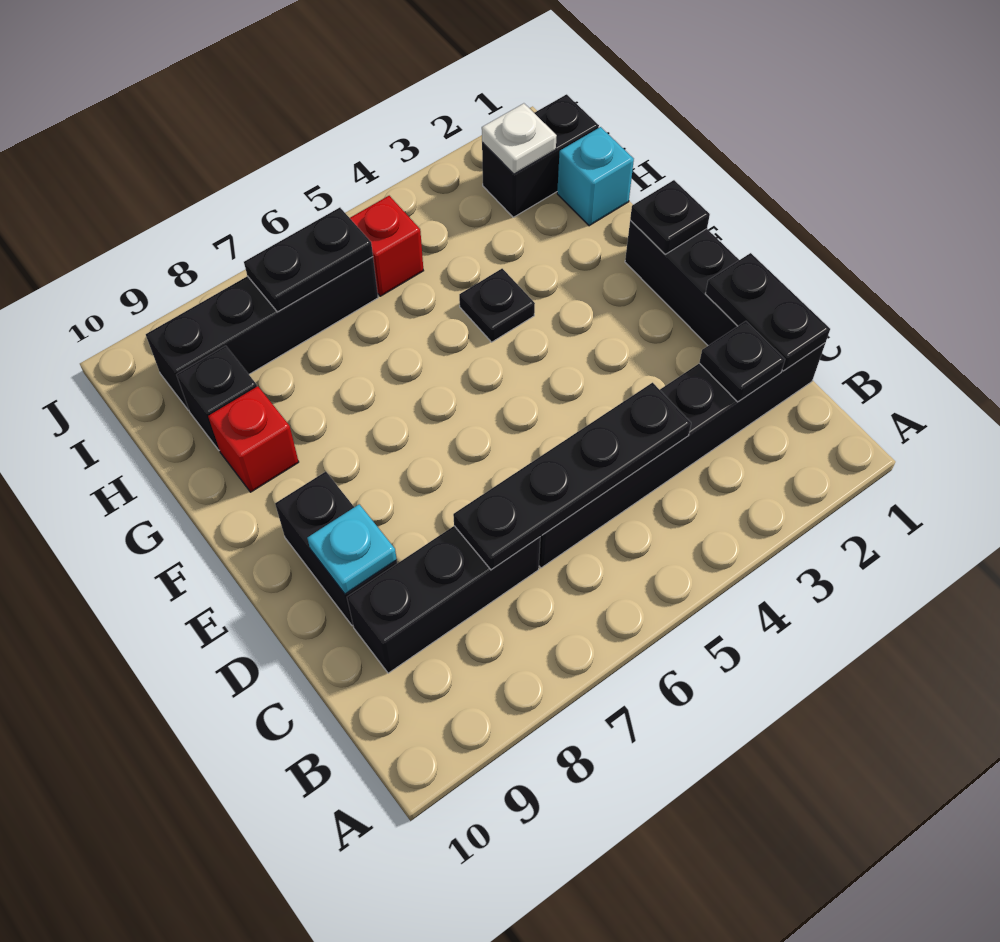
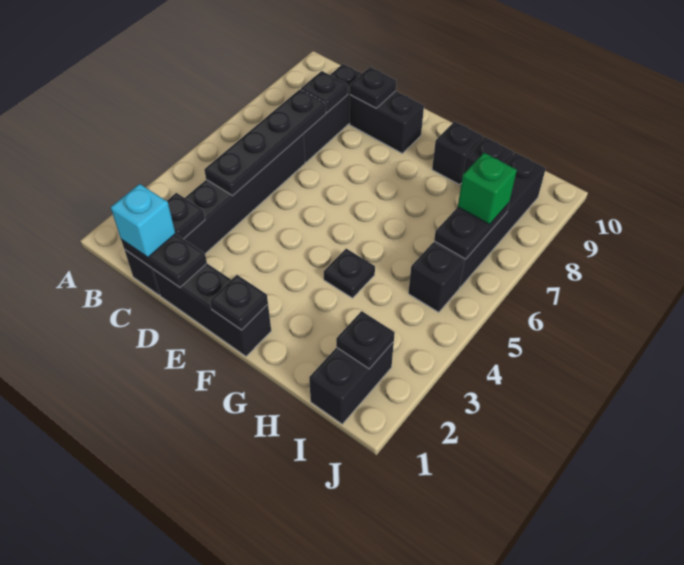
none -> black 1x1 plate [301,71,348,112]
cyan 1x1 plate [307,504,397,594] -> black 1x1 plate [350,67,396,108]
red 1x1 brick [208,386,299,492] -> black 1x1 brick [432,121,483,185]
cyan 1x1 brick [557,127,634,226] -> cyan 1x1 brick moved to [111,184,175,257]
white 1x1 plate [482,103,557,174] -> black 1x1 plate [336,311,395,369]
red 1x1 brick [350,196,424,296] -> black 1x1 brick [408,243,464,312]
none -> green 1x1 brick [458,153,517,224]

